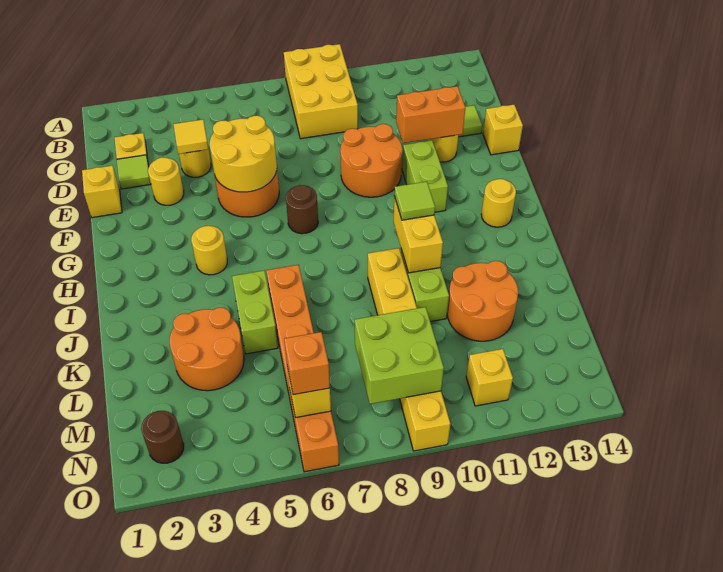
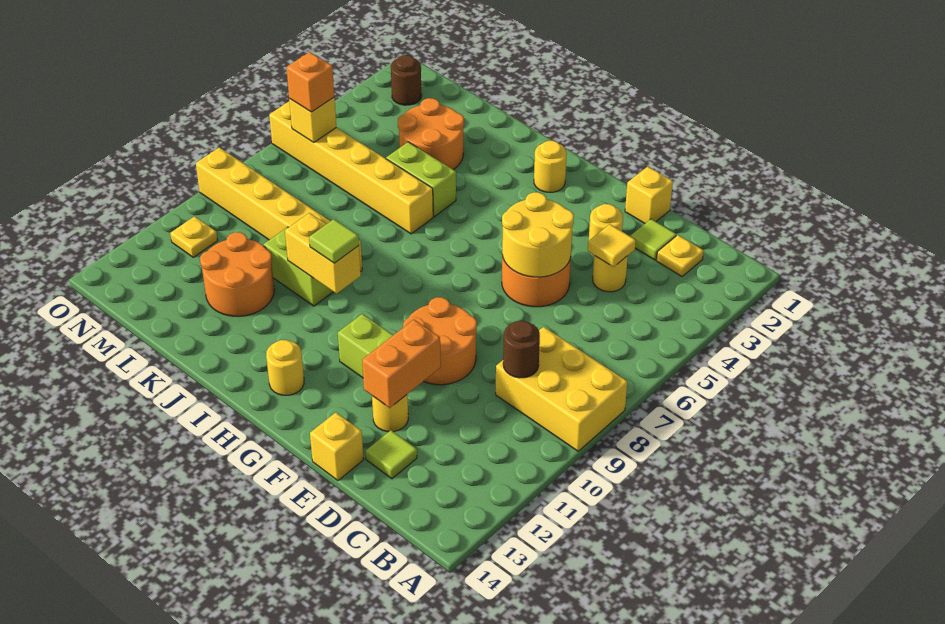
brown 1x1 round brick [286,185,318,234] -> brown 1x1 round brick moved to [503,321,540,378]
yellow 1x1 round brick [191,226,227,275] -> yellow 1x1 round brick moved to [534,141,567,192]
orange 1x6 brick [266,265,339,472] -> yellow 1x6 brick [269,102,433,234]
lime 2x2 brick [355,307,444,404] -> none
yellow 1x1 brick [466,349,513,406] -> yellow 1x1 plate [170,216,218,257]

